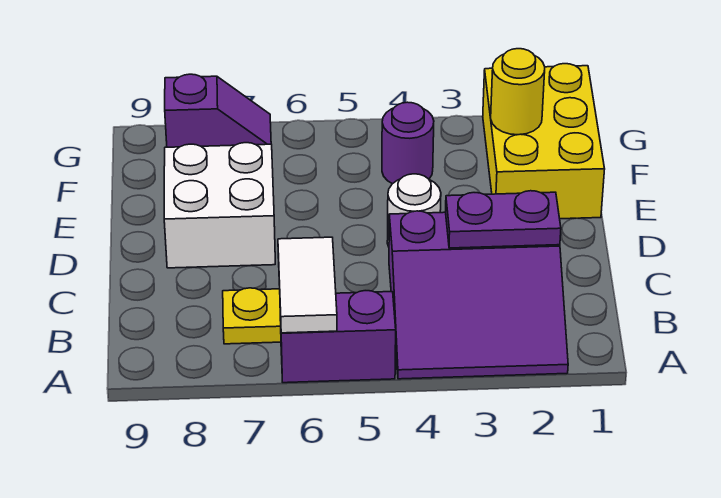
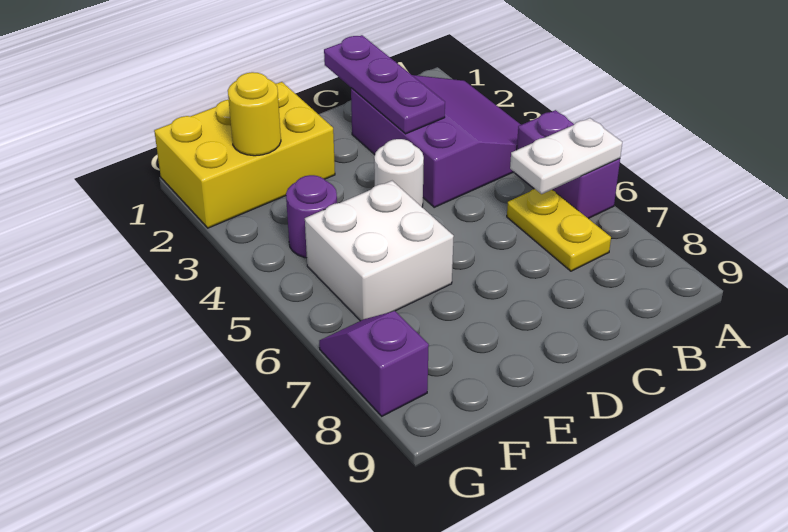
white 1x2 tile [278,237,337,333] -> white 1x2 plate [510,118,622,194]
purple 1x2 plate [446,191,561,248] -> purple 1x3 plate [324,35,445,134]
white 2x2 brick [164,143,275,268] -> white 2x2 brick moved to [305,181,454,321]

